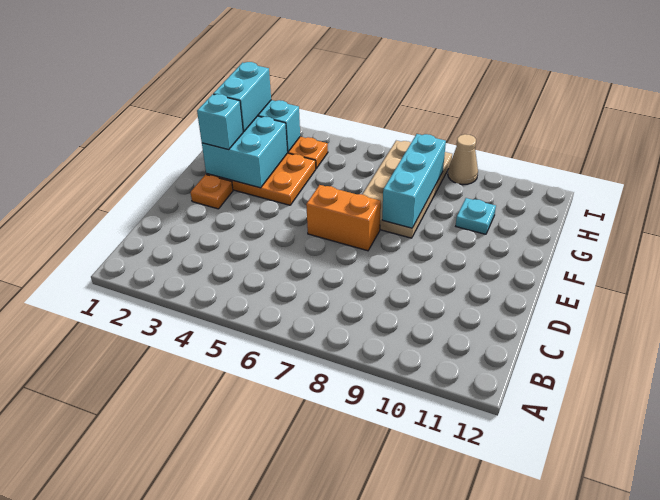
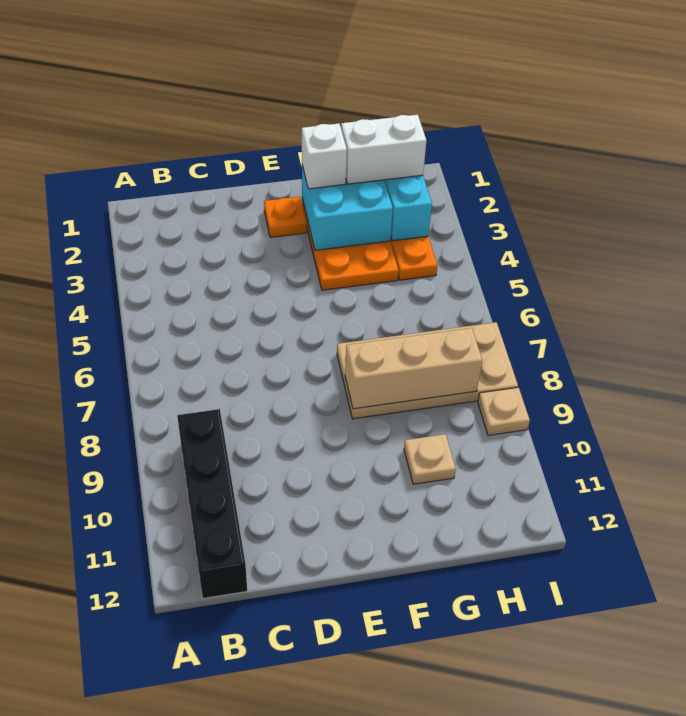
none -> black 1x4 brick [177,409,247,598]
orange 1x2 brick [306,185,381,251] -> none
cyan 1x1 brick [197,94,243,150] -> white 1x1 brick [302,124,347,189]
cyan 1x3 brick [382,134,446,228] -> tan 1x3 brick [345,328,482,409]
cyan 1x2 brick [213,62,271,132] -> white 1x2 brick [341,115,426,184]
cyan 1x1 plate [456,198,496,234] -> tan 1x1 plate [404,434,456,484]
tan 1x1 cone [448,134,478,184] -> tan 1x1 plate [478,387,530,435]

